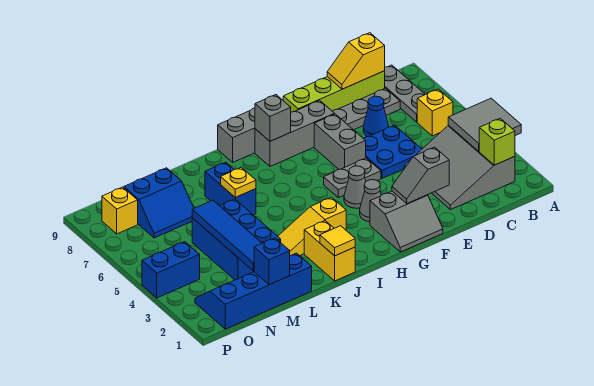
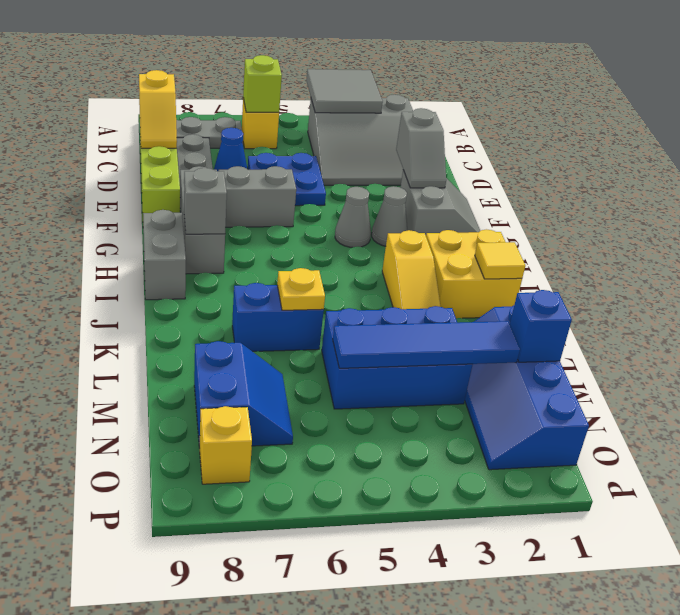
lime 1x1 brick [479,118,515,165] -> lime 1x1 brick moved to [243,55,282,112]
grey 1x2 plate [324,158,381,198] -> none
yellow 1x2 brick [304,221,355,281] -> yellow 2x2 brick [426,229,522,318]
blue 1x2 brick [142,242,200,298] -> none

